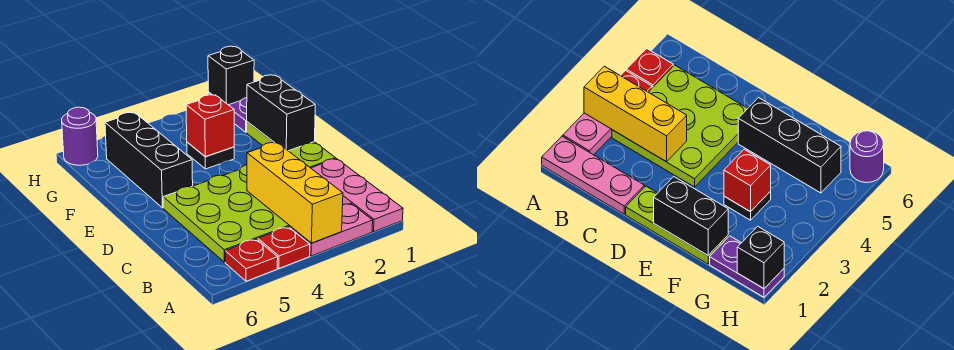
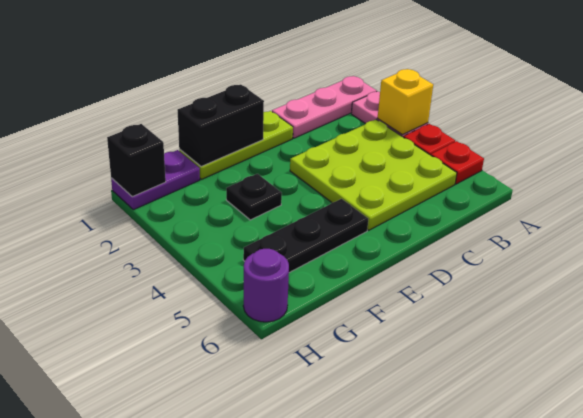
yellow 1x3 brick [247,142,343,243] -> yellow 1x1 brick [378,69,433,135]
black 1x3 brick [105,113,193,208] -> black 1x3 plate [243,199,368,273]
red 1x1 brick [186,95,234,157] -> none

